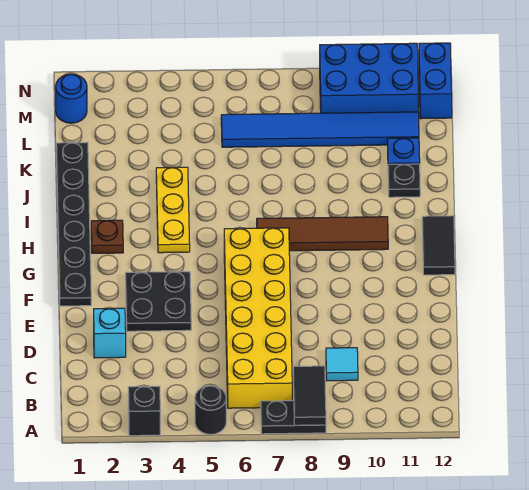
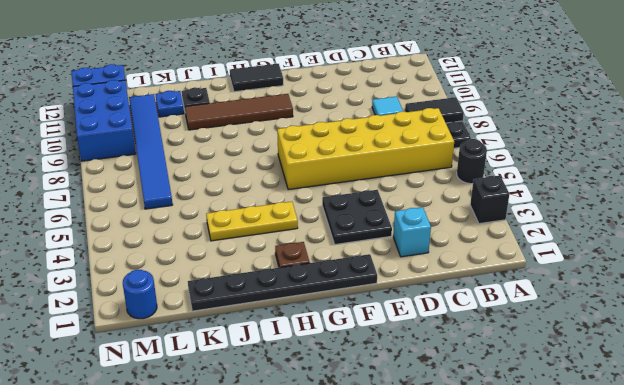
brown 1x4 tile [257,217,388,251] -> brown 1x4 tile turned to [185,94,293,130]

